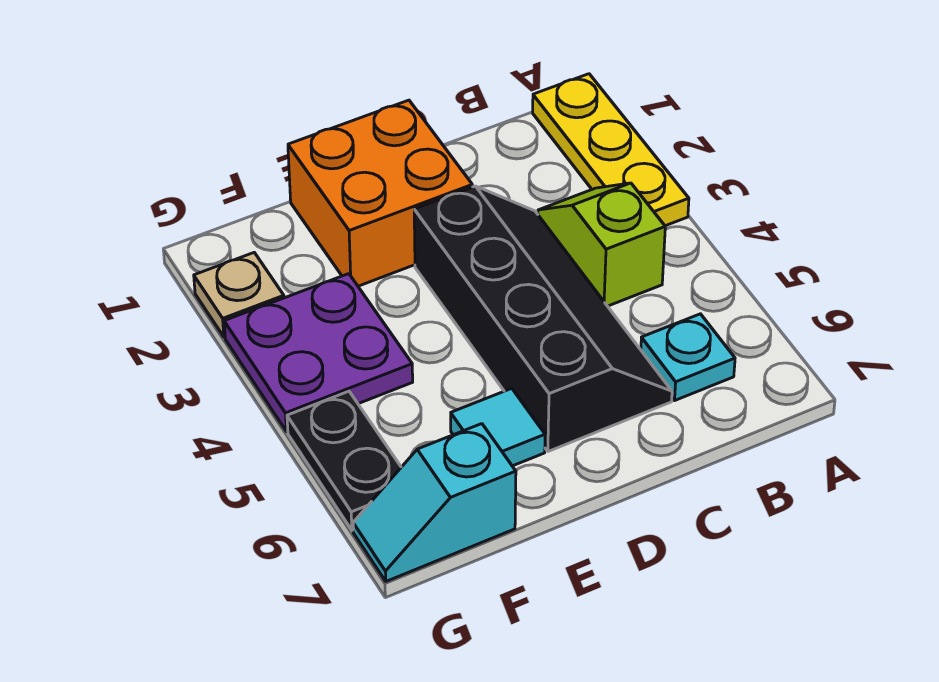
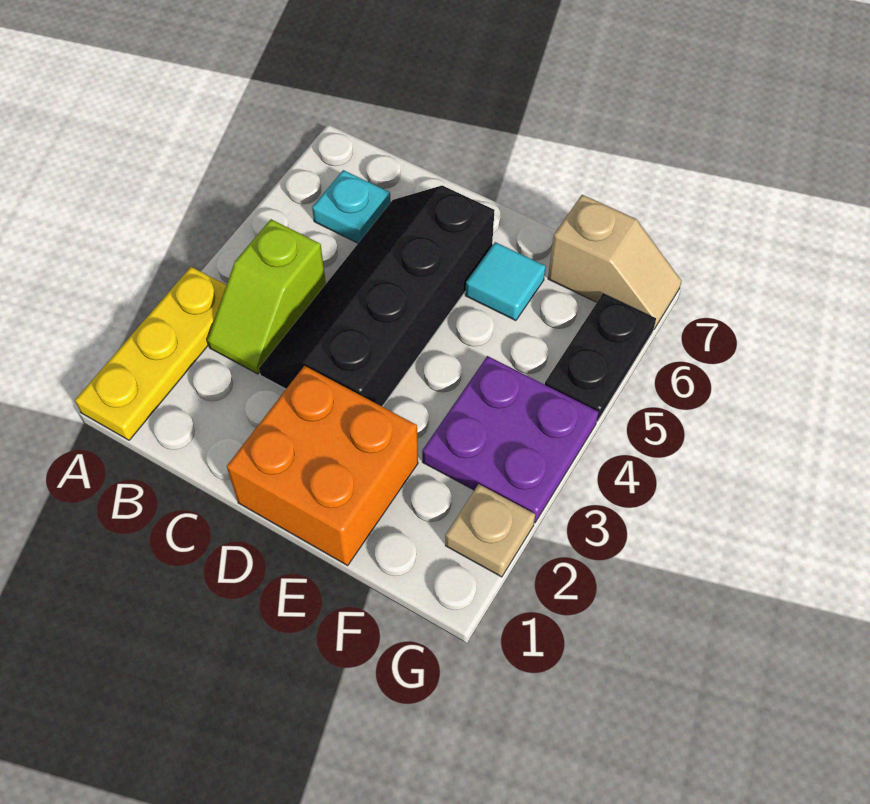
cyan 1x2 slope [353,424,516,581] -> tan 1x2 slope [548,195,681,329]

